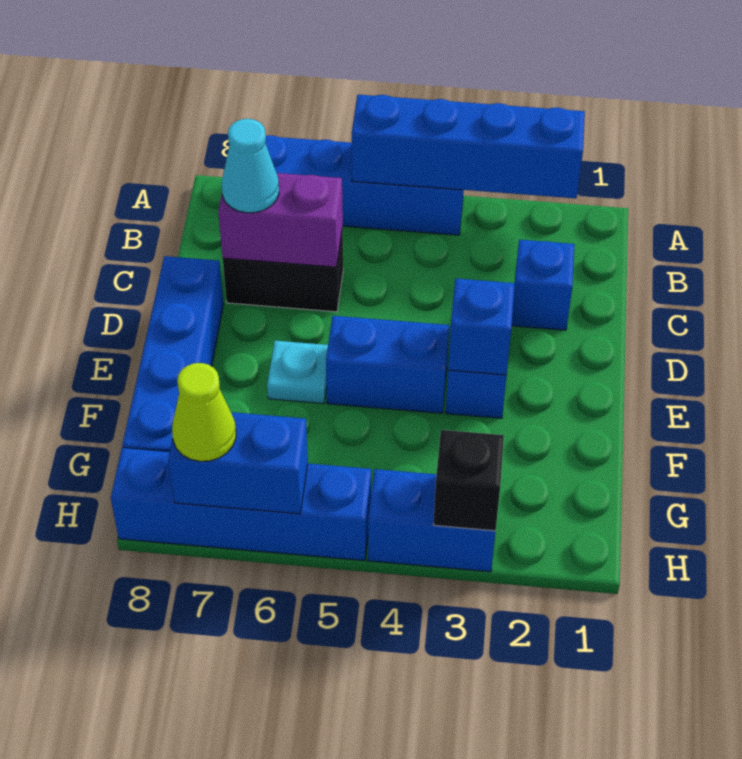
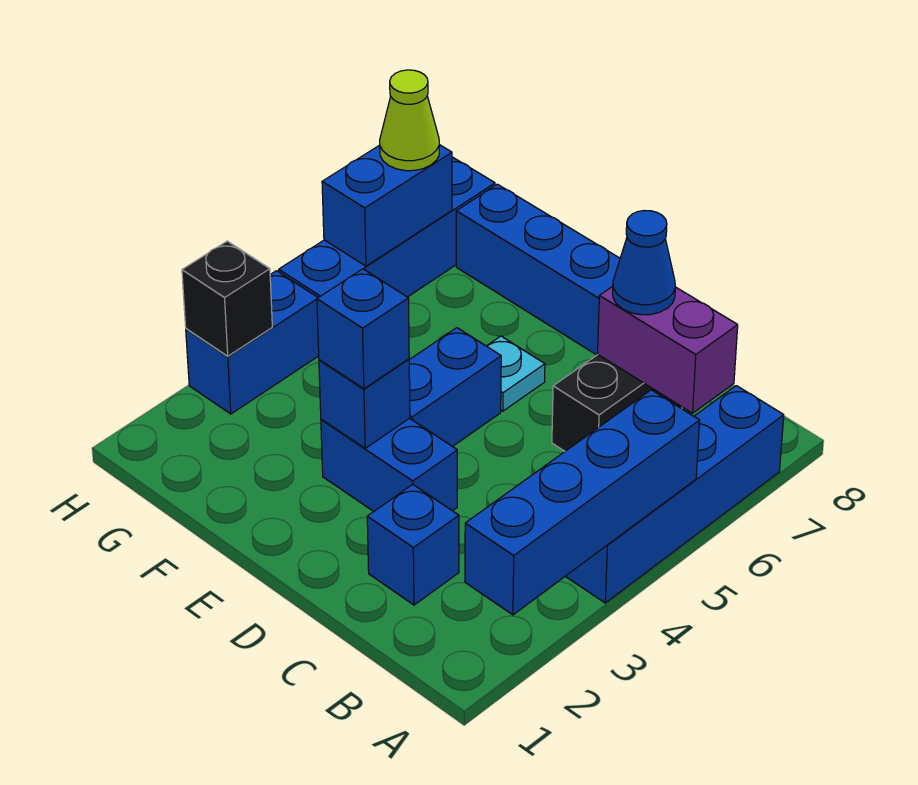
purple 1x2 brick [218,173,343,267] -> purple 1x2 brick turned to [598,286,738,413]
cyan 1x1 cone [222,119,279,213] -> blue 1x1 cone [613,210,675,315]
none -> blue 1x1 brick [317,269,409,389]

